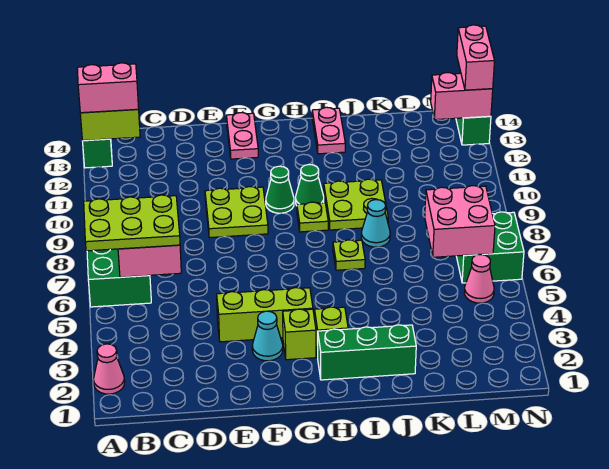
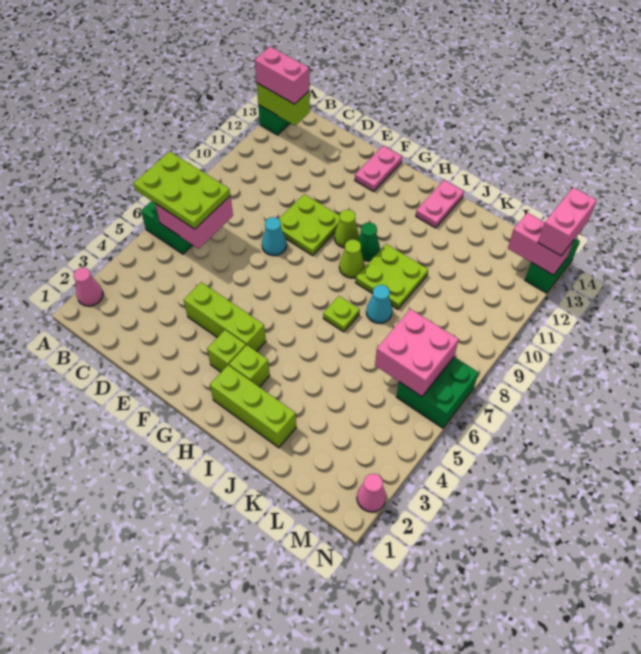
cyan 1x1 cone [252,311,283,361] -> cyan 1x1 cone moved to [262,217,287,256]
green 1x1 cone [266,166,294,213] -> lime 1x1 cone [334,210,359,248]
green 1x3 brick [318,325,416,380] -> lime 1x3 brick [210,365,296,448]
lime 1x1 plate [297,202,328,232] -> lime 1x1 cone [339,240,365,278]
pink 1x1 cone [464,254,494,303] -> pink 1x1 cone moved to [357,474,386,512]

